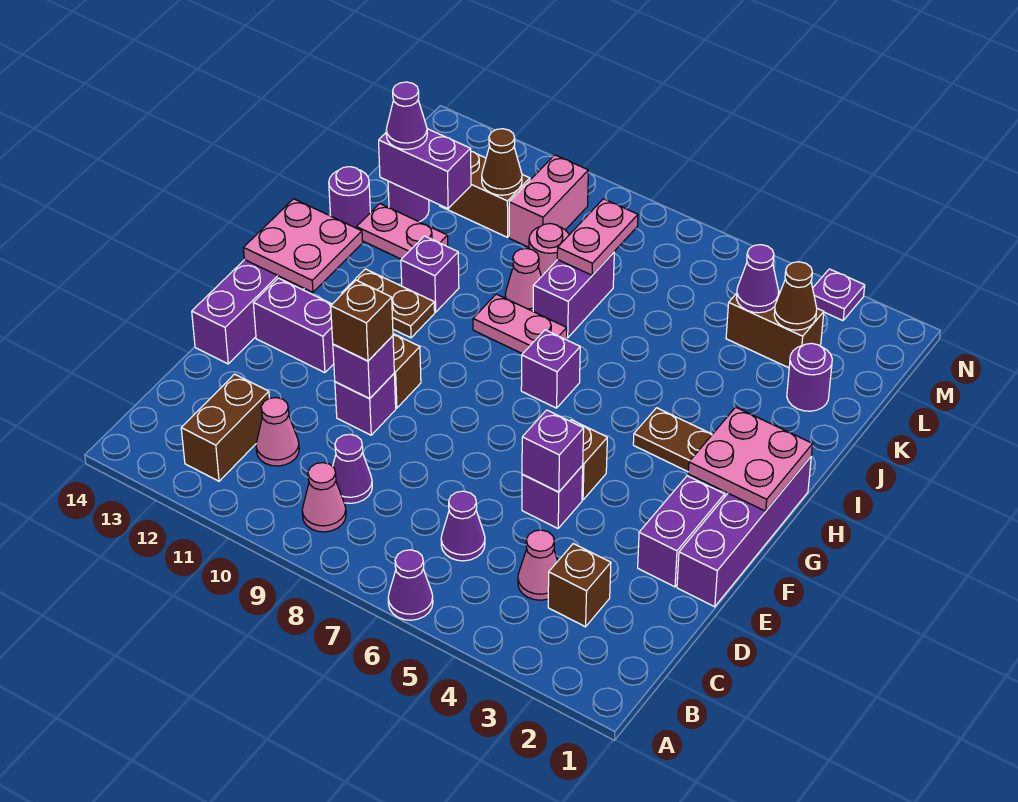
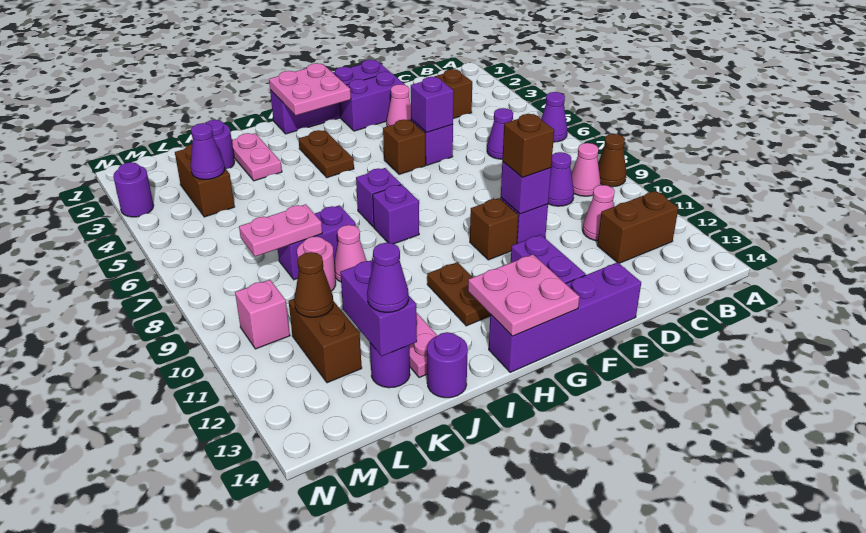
pink 1x1 cone [518,530,558,600] -> pink 1x1 cone moved to [386,84,411,126]
pink 1x2 plate [473,294,567,354] -> pink 1x2 plate moved to [232,133,282,181]
purple 1x1 brick [401,236,459,312] -> purple 1x1 brick moved to [373,184,419,244]
brown 1x1 cone [774,262,817,330] -> brown 1x1 cone moved to [598,134,626,187]
pink 1x2 brick [509,155,588,247] -> pink 1x1 brick [235,280,290,349]
purple 1x1 plate [813,269,865,321] -> purple 1x1 round brick [113,162,154,217]

